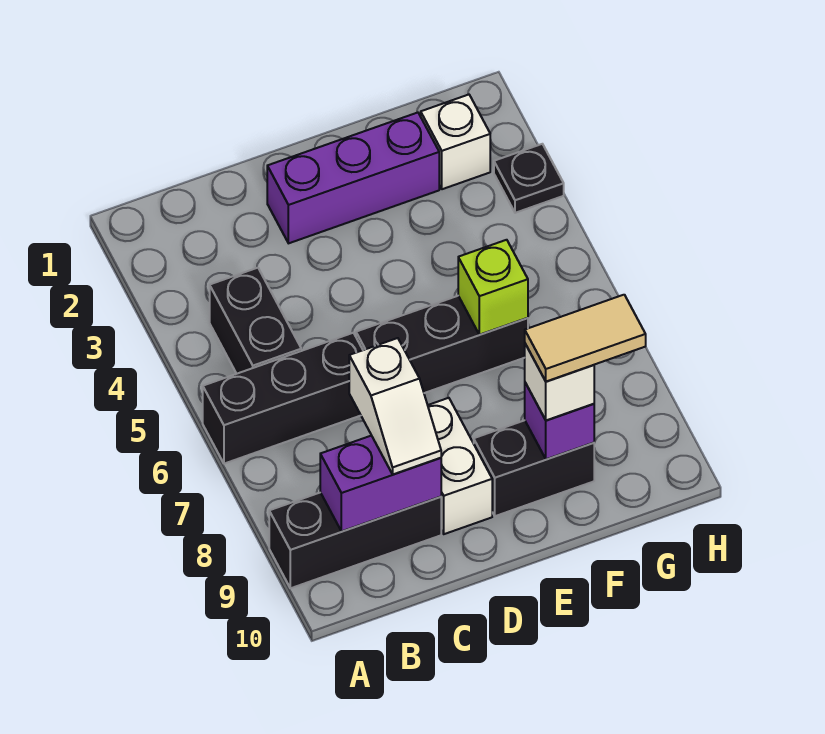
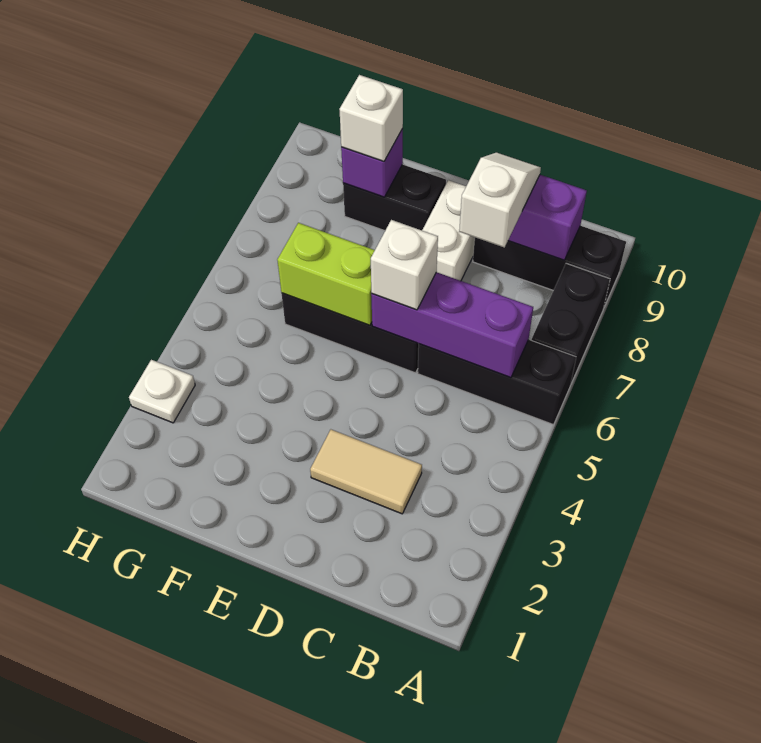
black 1x2 brick [210,268,301,374] -> black 1x2 brick moved to [531,263,610,383]
purple 1x3 brick [267,113,439,243] -> purple 1x3 brick moved to [371,272,533,378]
lime 1x1 brick [458,240,528,335] -> lime 1x2 brick [277,223,375,325]
tan 1x2 tile [525,295,646,381] -> tan 1x2 tile moved to [310,430,422,514]
white 1x1 brick [421,95,490,189] -> white 1x1 brick moved to [371,220,438,310]
black 1x1 plate [494,144,564,213] -> white 1x1 plate [129,360,195,423]

